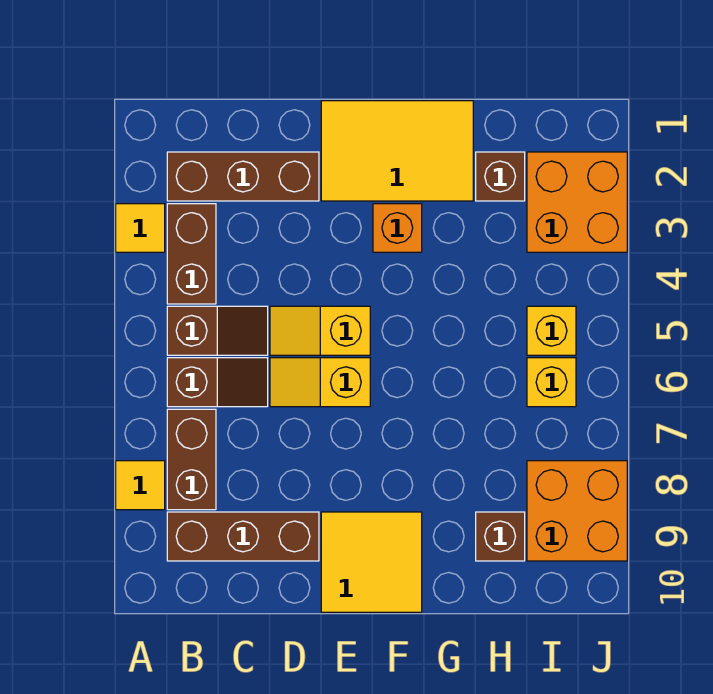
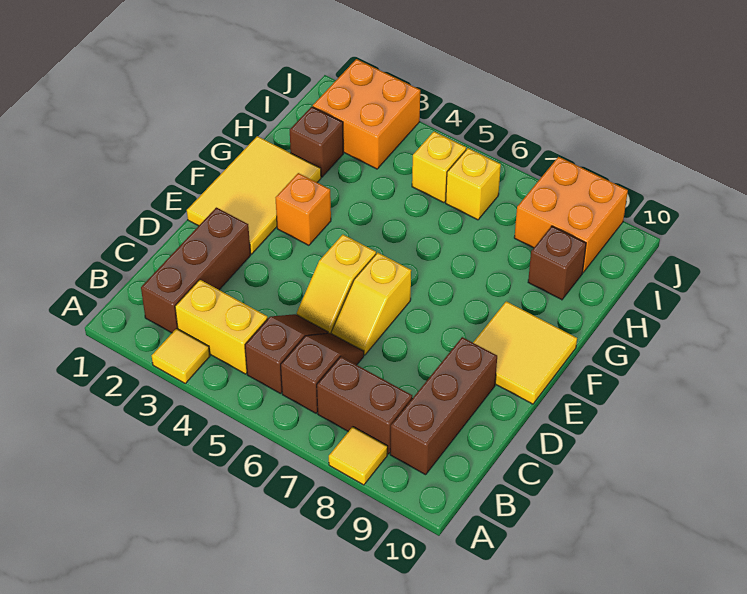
brown 1x2 brick [167,204,216,304] -> yellow 1x2 brick [175,280,268,374]

